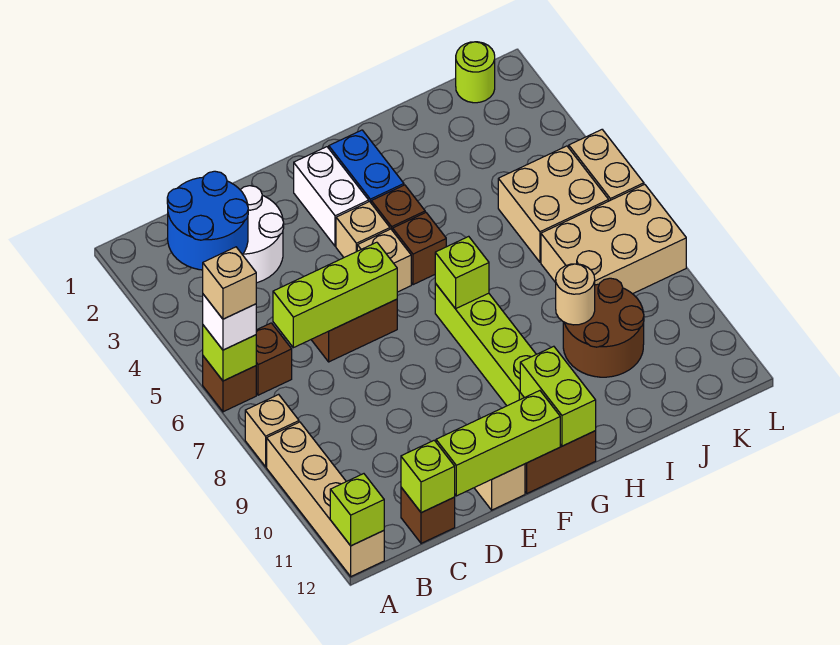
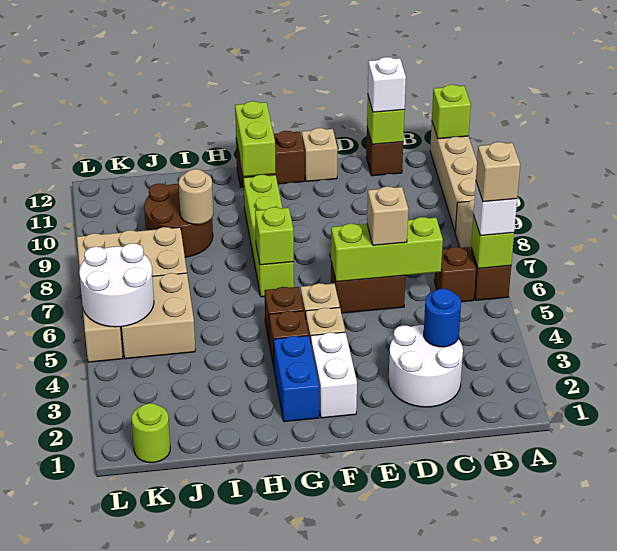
blue 2x2 round brick [167,171,248,270] -> blue 1x1 round brick [424,289,461,347]
none -> white 1x1 brick [368,57,406,112]
none -> tan 1x1 brick [367,186,408,245]
lime 1x3 brick [436,391,560,496] -> none
none -> white 2x2 round brick [79,243,154,327]

